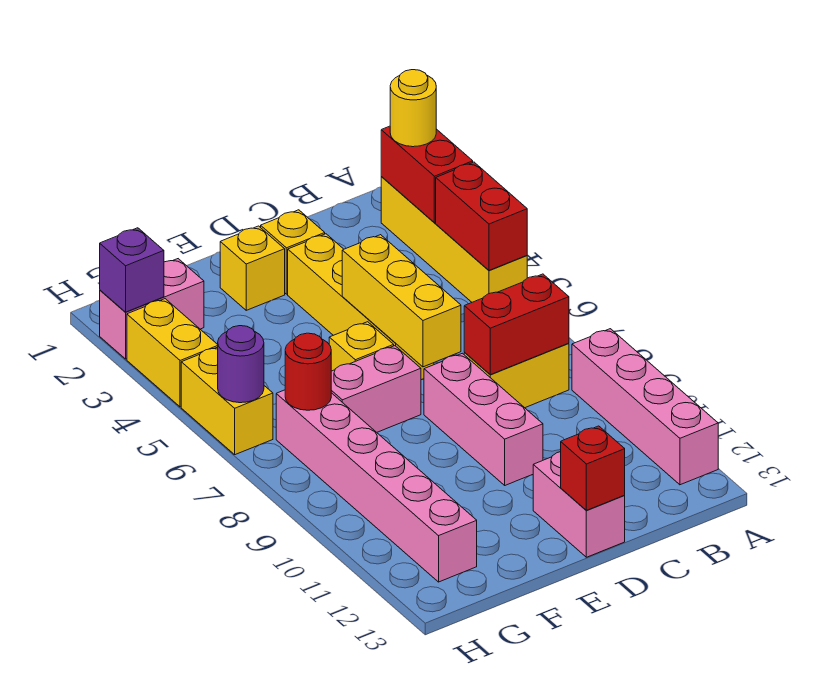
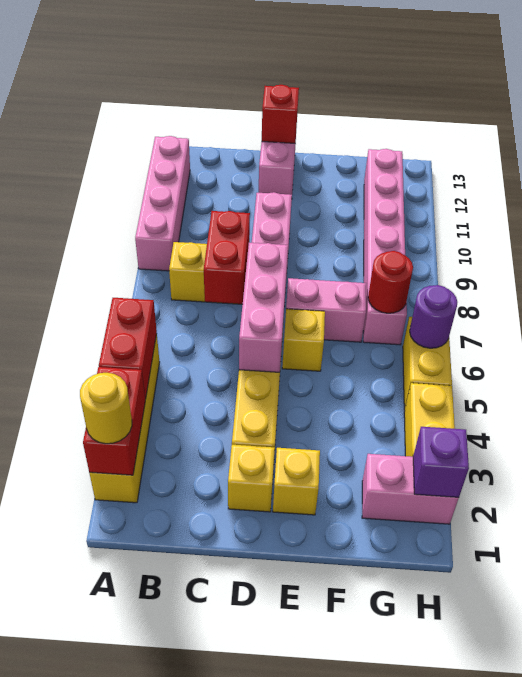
red 1x2 brick [464,274,569,375] -> red 1x2 brick turned to [204,211,250,304]
yellow 1x3 brick [342,235,461,367] -> pink 1x3 brick [239,243,288,372]

